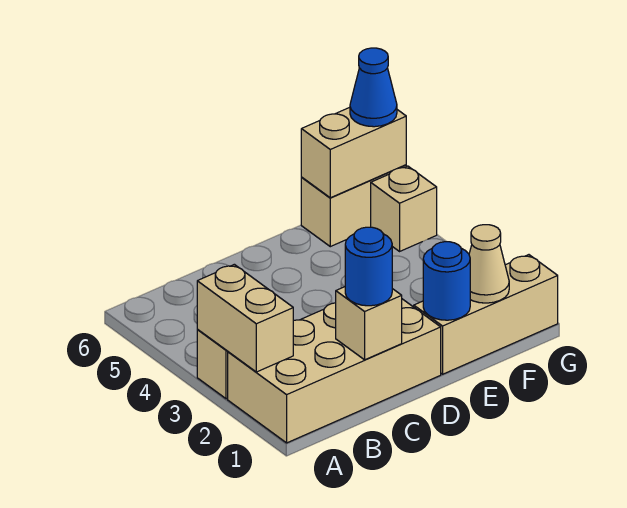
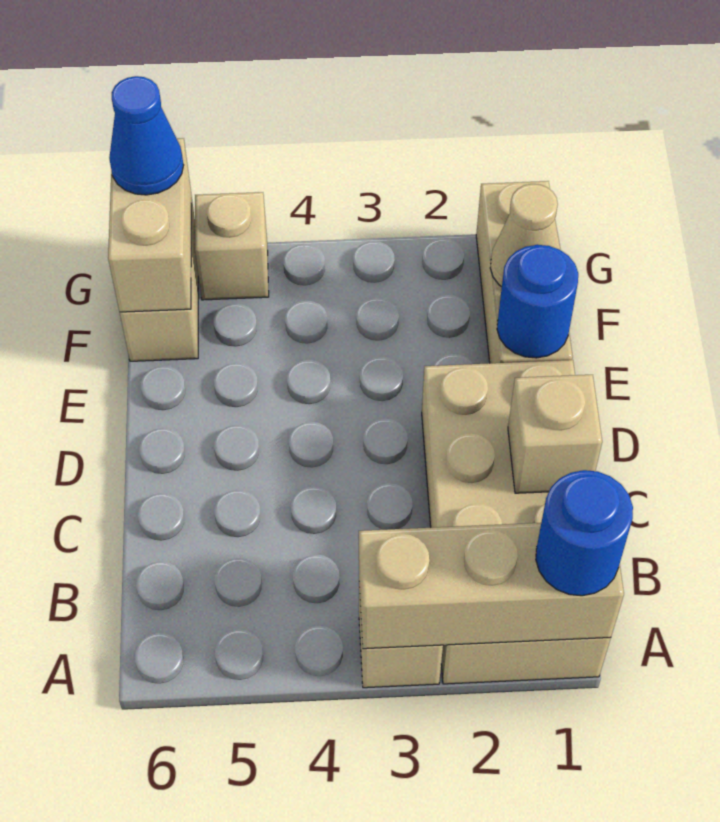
tan 1x2 brick [197,264,293,372] -> tan 1x3 brick [359,523,624,649]
blue 1x1 round brick [345,227,392,306] -> blue 1x1 round brick moved to [536,470,633,596]

